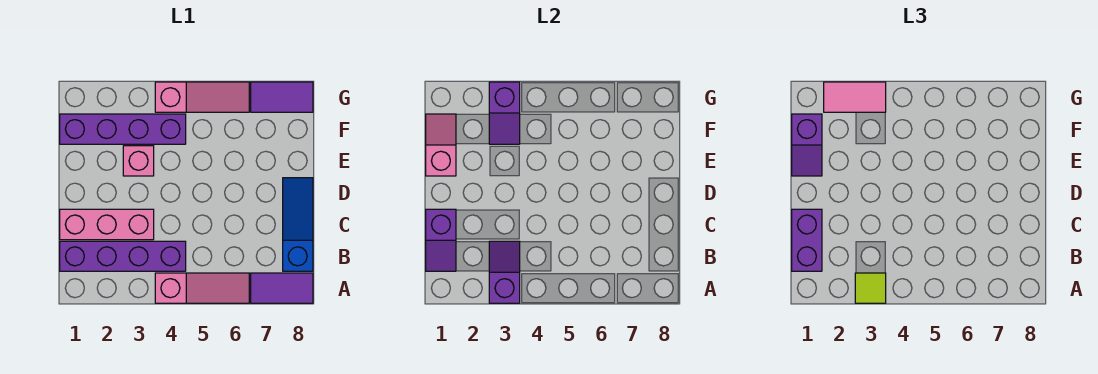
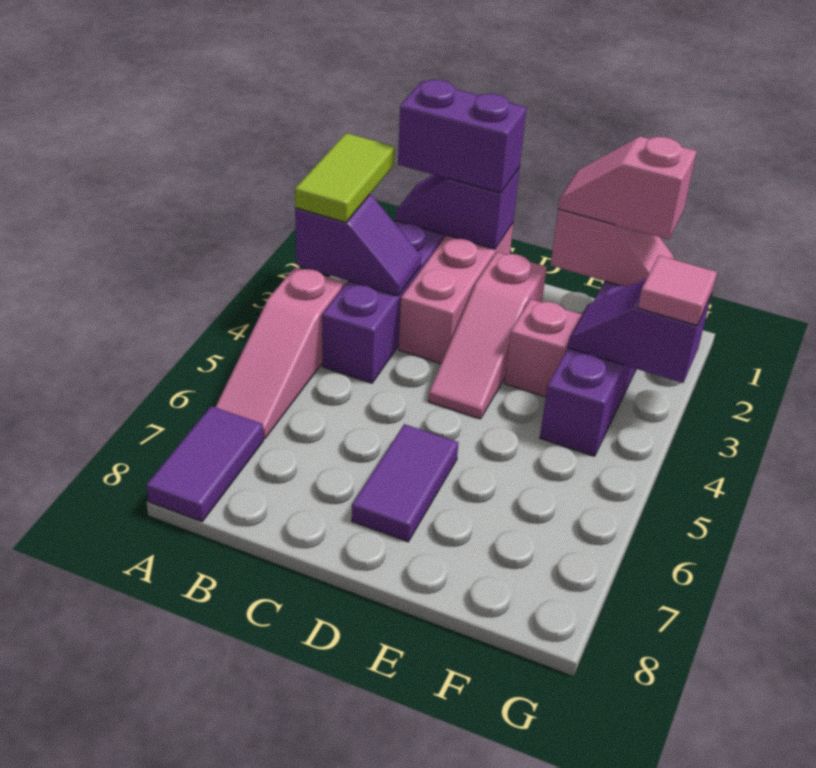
lime 1x1 tile [855,273,886,303] -> lime 1x2 tile [295,133,395,222]
blue 1x3 slope [283,178,313,271] -> none
purple 1x2 slope [792,114,822,176] -> pink 1x2 slope [558,136,697,240]
pink 1x2 tile [824,82,886,112] -> pink 1x1 tile [638,256,717,325]
pink 1x3 slope [155,82,249,112] -> pink 1x3 slope moved to [428,252,547,419]
purple 1x2 tile [251,82,313,112] -> purple 1x2 tile moved to [352,424,458,542]

